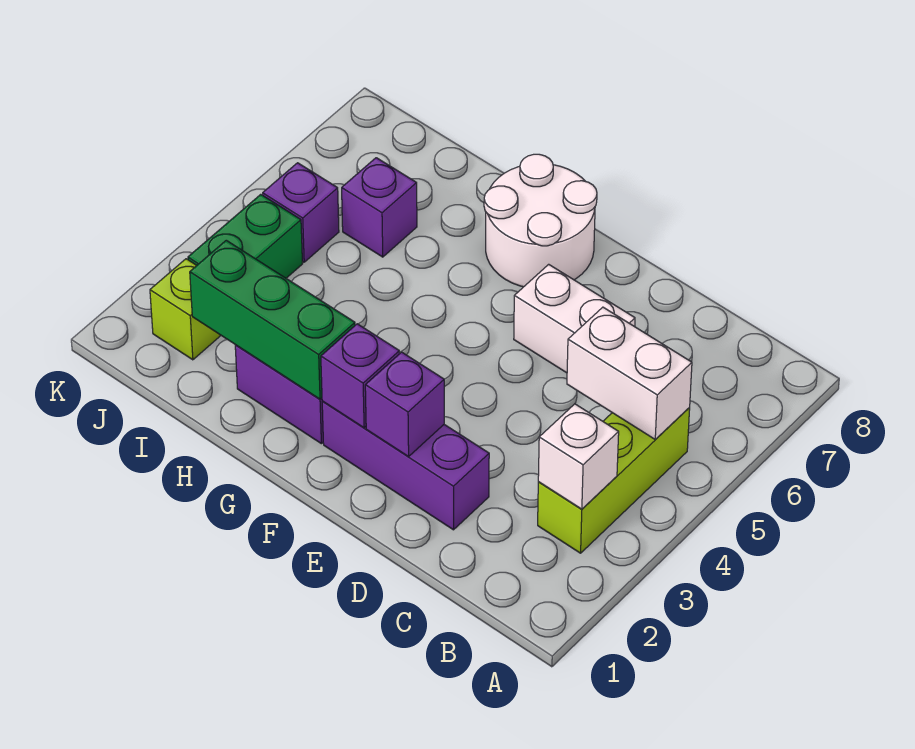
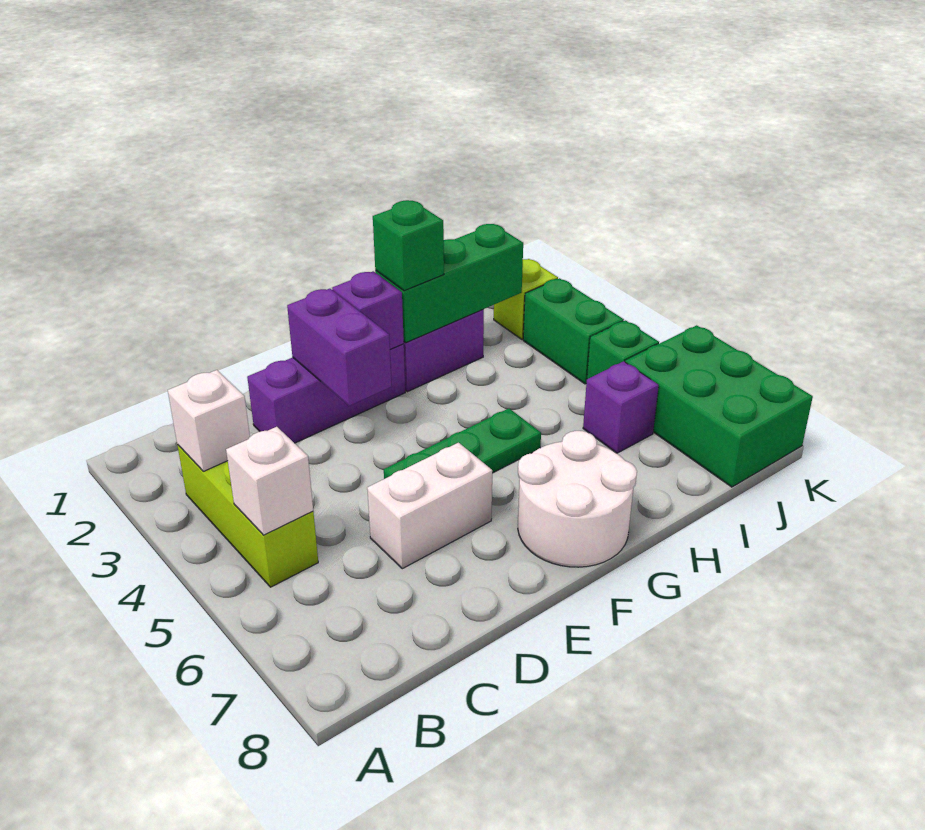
white 1x2 brick [567,307,692,440] -> white 1x1 brick [226,427,313,535]
purple 1x1 brick [365,352,444,457] -> purple 1x2 brick [287,289,391,406]
none -> green 1x3 plate [384,408,541,479]
none -> green 1x1 brick [373,200,444,291]
purple 1x1 brick [263,163,339,262] -> green 1x1 brick [587,320,659,379]
none -> green 2x3 brick [625,325,813,487]

